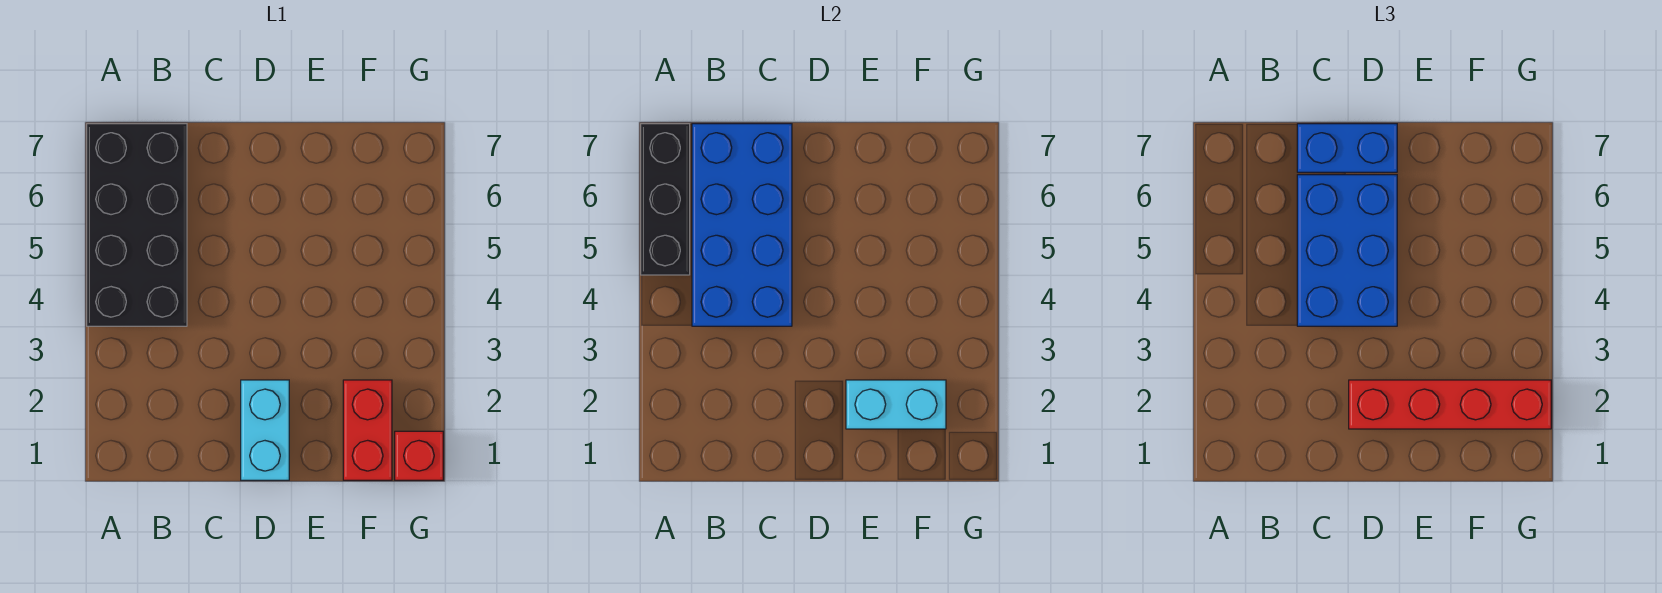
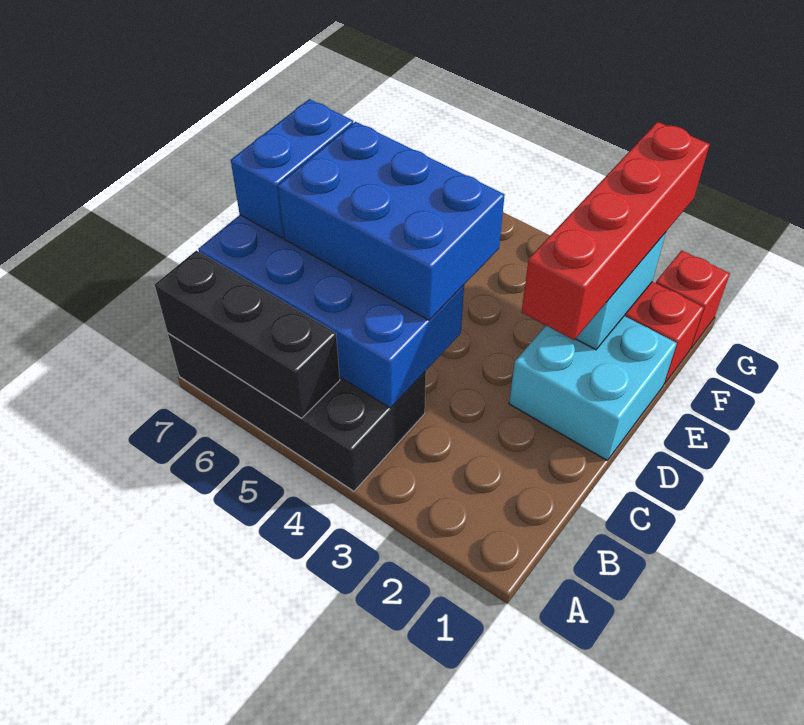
cyan 1x2 brick [241,380,289,480] -> cyan 2x2 brick [509,316,677,460]

